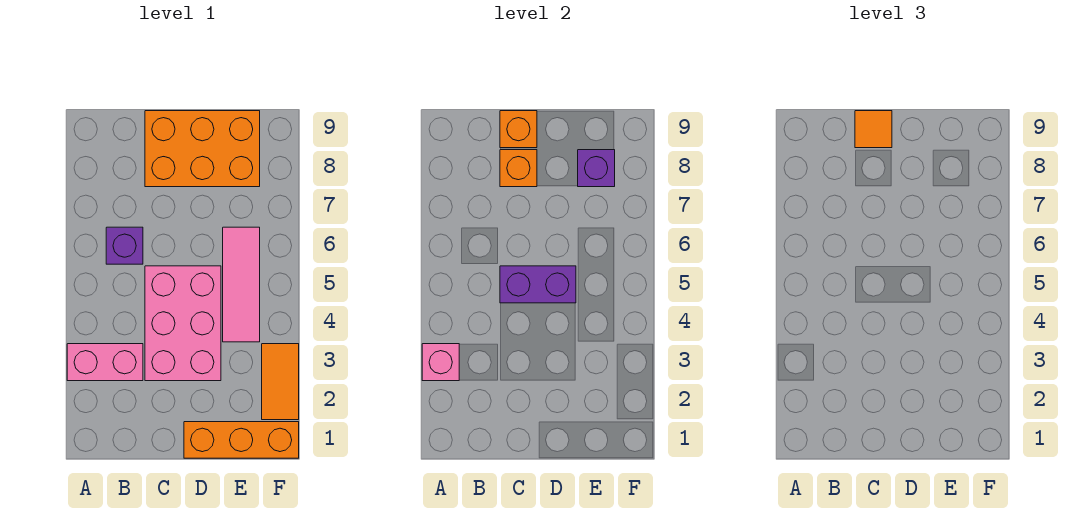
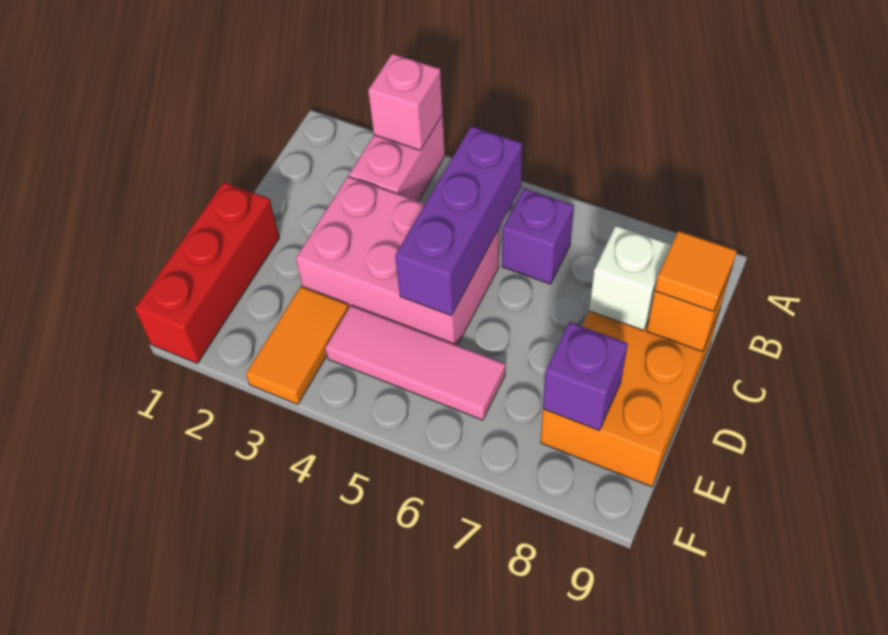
purple 1x2 brick [500,266,576,303] -> purple 1x3 brick [395,126,522,316]
orange 1x1 brick [500,150,537,187] -> white 1x1 brick [589,226,672,330]
orange 1x3 brick [184,422,299,458] -> red 1x3 brick [135,182,279,363]
orange 1x2 tile [262,344,299,420] -> orange 1x2 tile turned to [246,286,349,404]

